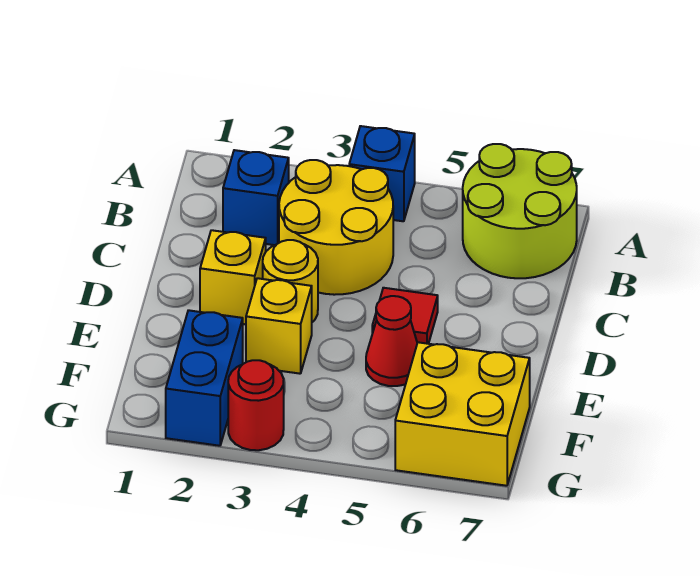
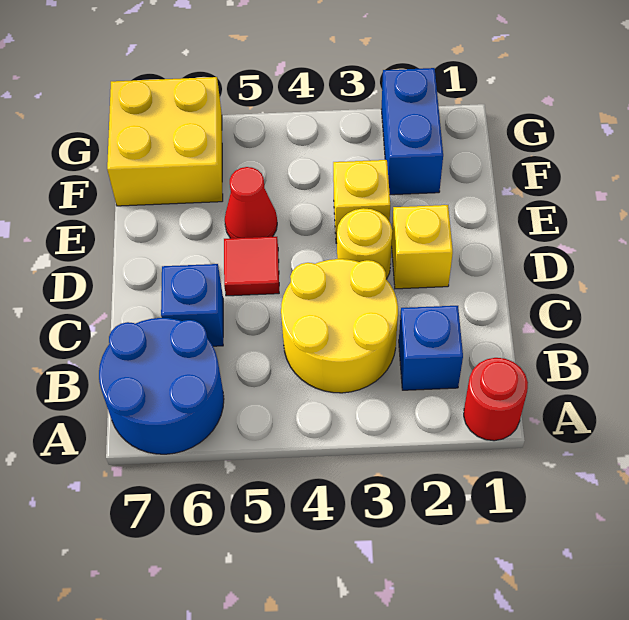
blue 1x1 brick [349,126,415,221] -> blue 1x1 brick moved to [161,264,223,346]
lime 2x2 round brick [463,144,577,278] -> blue 2x2 round brick [99,318,224,454]
red 1x1 round brick [228,360,284,450] -> red 1x1 round brick moved to [464,358,528,441]

